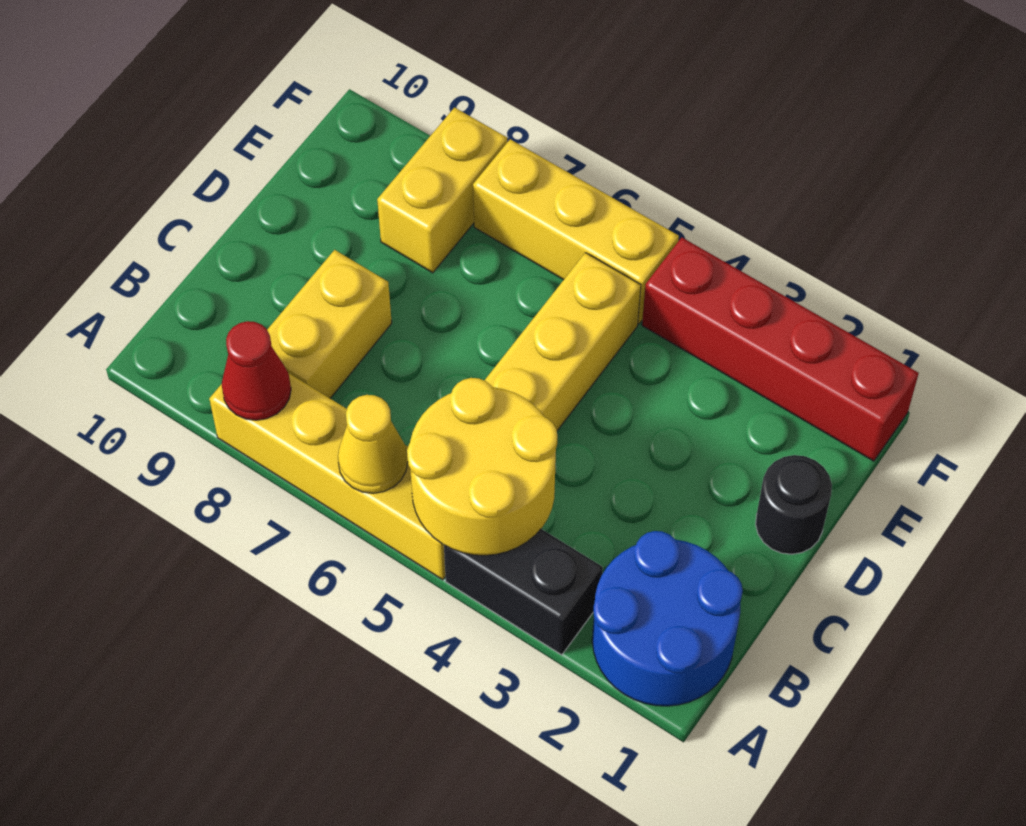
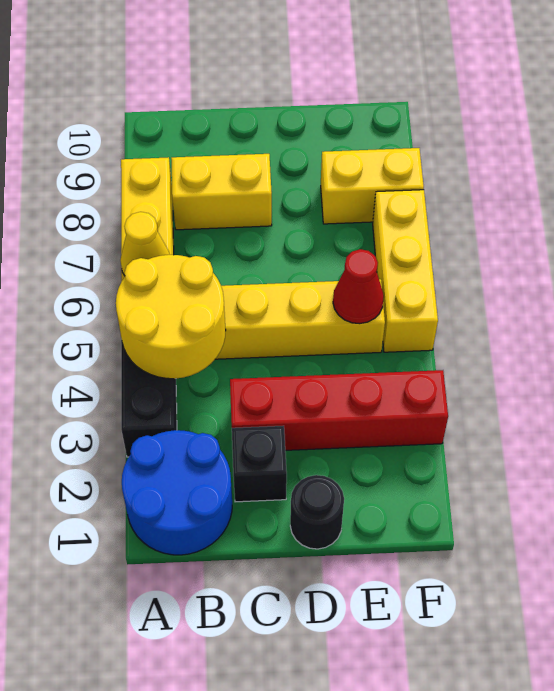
red 1x1 cone [222,321,291,420] -> red 1x1 cone moved to [333,249,384,324]
none -> black 1x1 brick [232,426,287,502]
red 1x4 brick [642,237,919,461] -> red 1x4 brick turned to [230,370,448,450]

